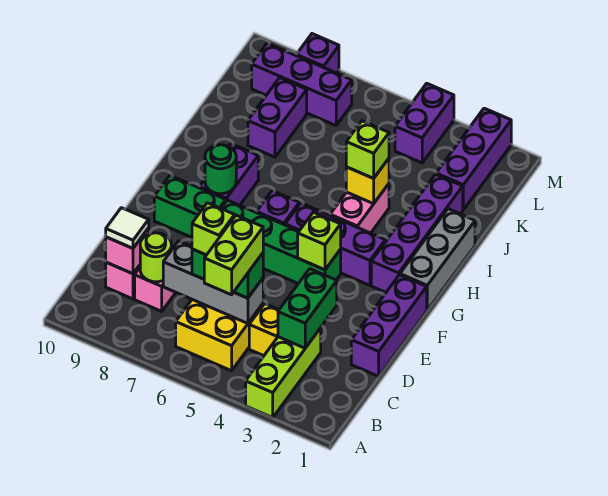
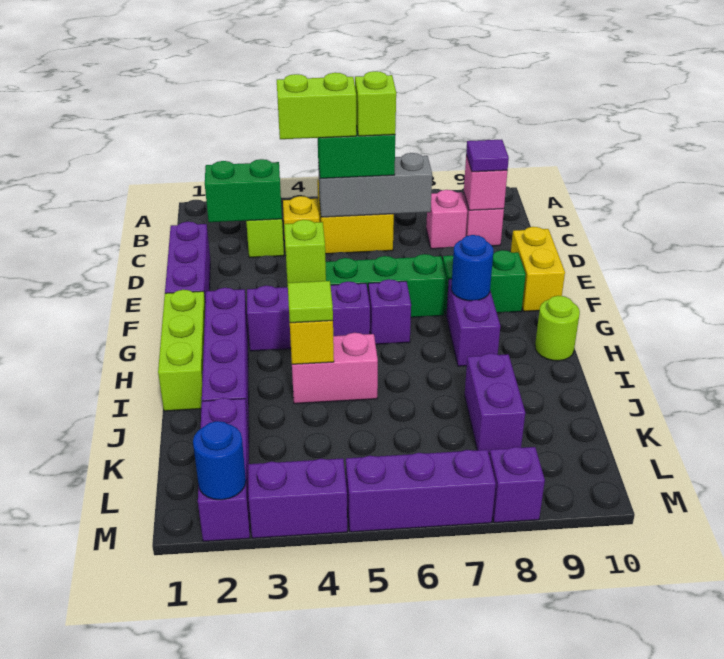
lime 1x2 brick [204,215,263,295] -> lime 1x2 brick turned to [277,73,356,139]
green 1x2 brick [278,269,337,348] -> green 1x2 brick turned to [205,159,282,222]
lime 1x1 round brick [140,233,171,282] -> lime 1x1 round brick moved to [535,296,580,361]
white 1x1 tile [106,208,149,248] -> purple 1x1 tile [466,140,509,172]
none -> yellow 1x2 brick [511,227,565,311]
grey 1x3 brick [400,209,475,310] -> lime 1x3 brick [158,290,205,411]
green 1x1 round brick [205,145,236,194] -> blue 1x1 round brick [451,235,493,301]
pink 1x2 brick [330,184,389,233] -> pink 1x2 brick turned to [291,333,378,404]
lime 1x1 brick [346,121,389,178] -> lime 1x1 tile [287,281,333,323]
purple 1x2 brick [395,83,454,163] -> purple 1x2 brick turned to [248,458,347,538]
purple 1x3 brick [252,43,352,125] -> purple 1x3 brick moved to [346,450,496,532]
none -> blue 1x1 round brick [193,421,246,500]

